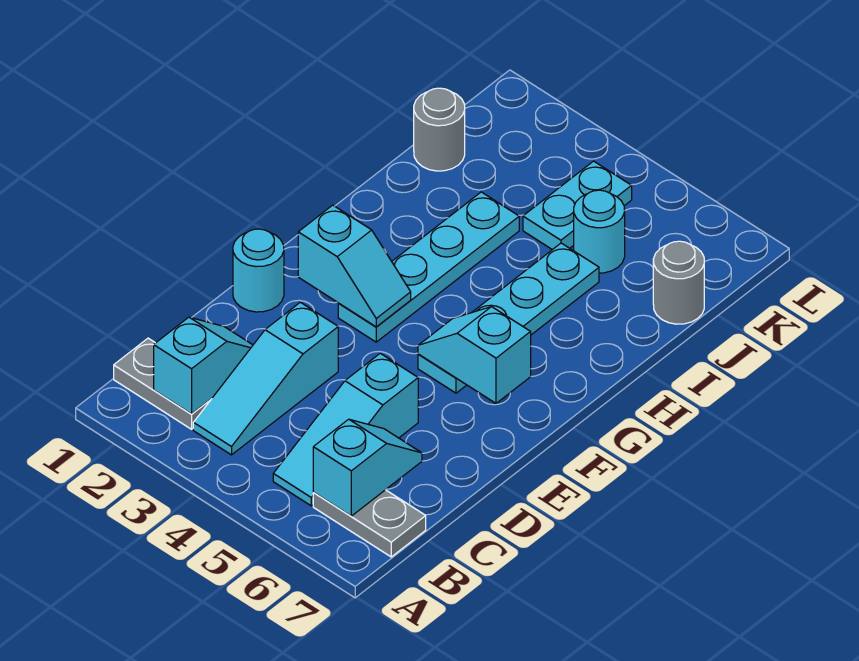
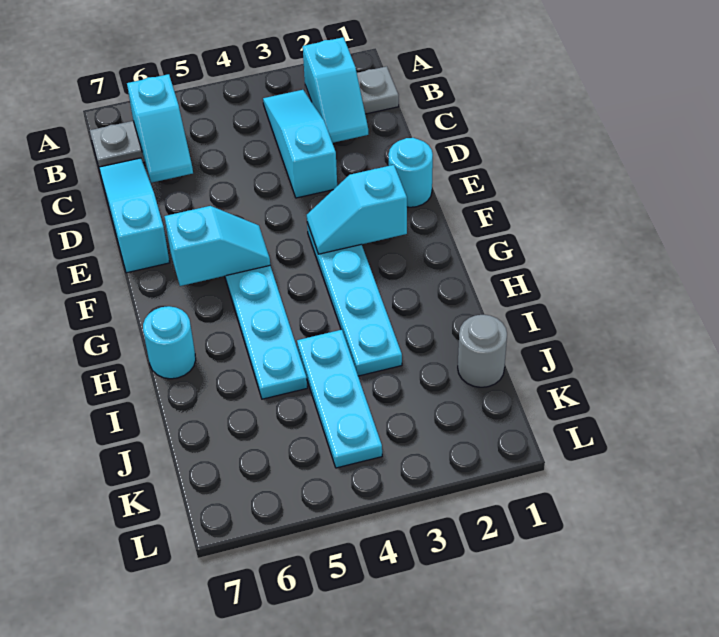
cyan 1x3 slope [273,353,418,506] -> cyan 1x3 slope moved to [99,158,170,273]
cyan 1x2 plate [523,161,632,250] -> cyan 1x3 plate [297,330,382,468]
cyan 1x1 round brick [574,190,625,273] -> cyan 1x1 round brick moved to [143,306,196,379]
grey 1x1 round brick [653,241,704,324] -> none

